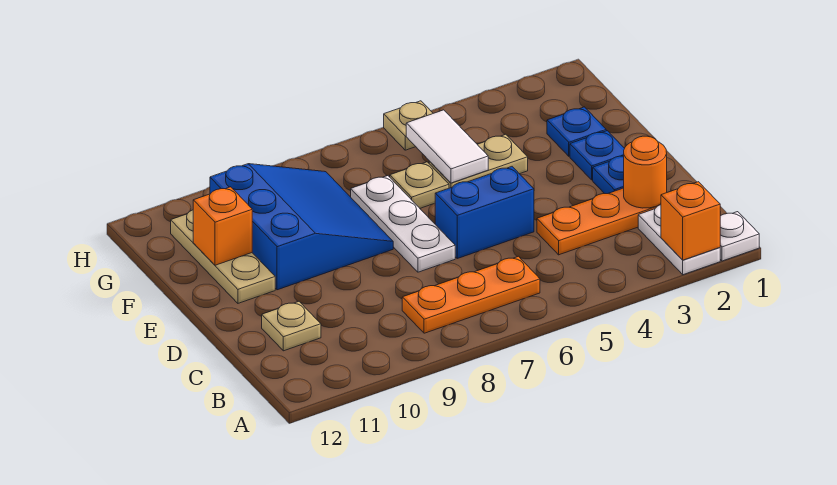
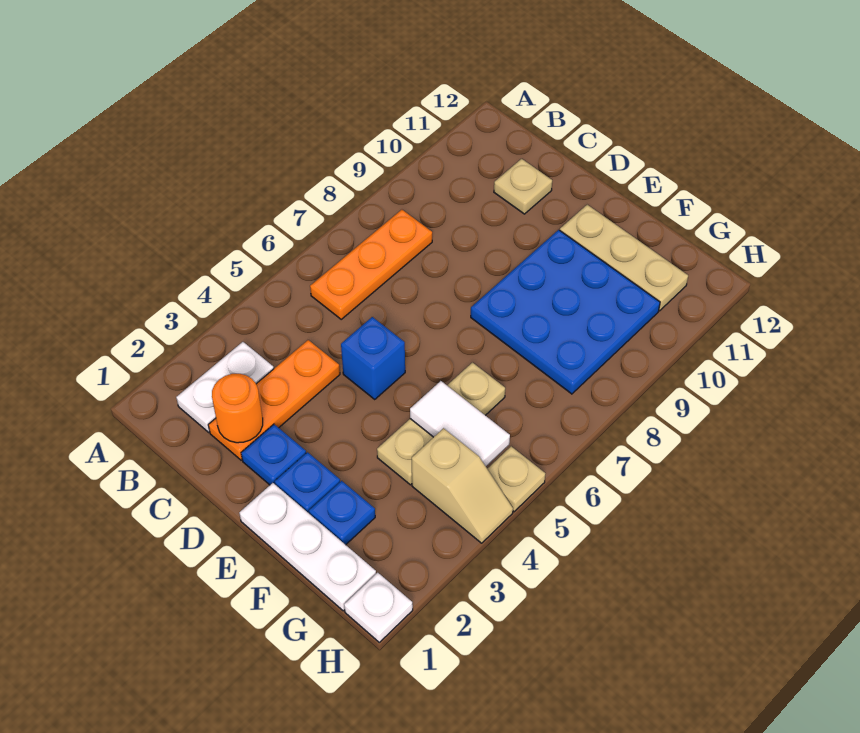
white 1x1 plate [720,212,759,261] -> white 1x1 plate moved to [344,573,413,642]
white 1x2 plate [638,205,720,275] -> white 1x2 plate turned to [176,342,274,432]
orange 1x1 brick [661,182,721,260] -> none
blue 1x2 brick [435,167,534,258] -> blue 1x1 brick [341,317,405,399]
white 1x3 plate [351,176,455,272] -> white 1x3 plate moved to [239,483,376,611]
blue 3x3 slope [210,164,393,290] -> blue 3x3 plate [471,230,660,394]
orange 1x1 brick [193,187,252,265] -> none
none -> tan 1x2 slope [412,428,513,543]

